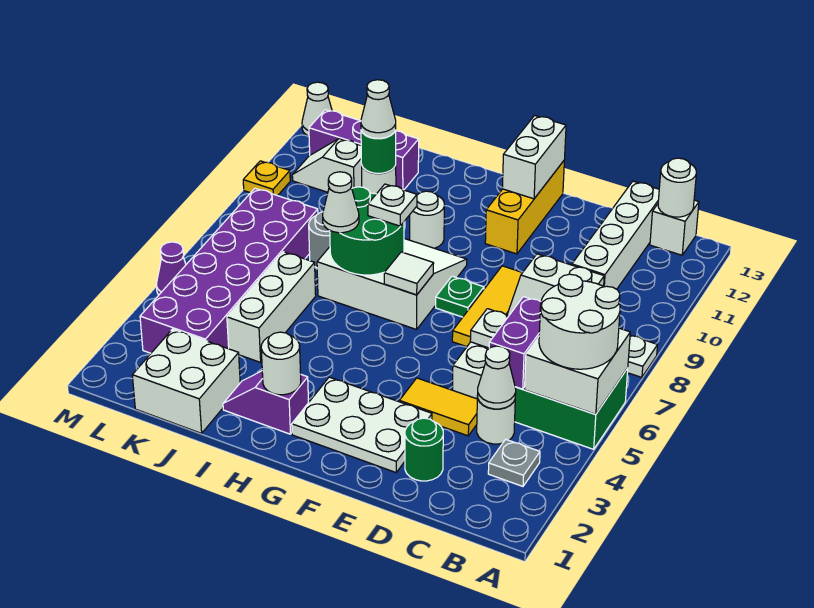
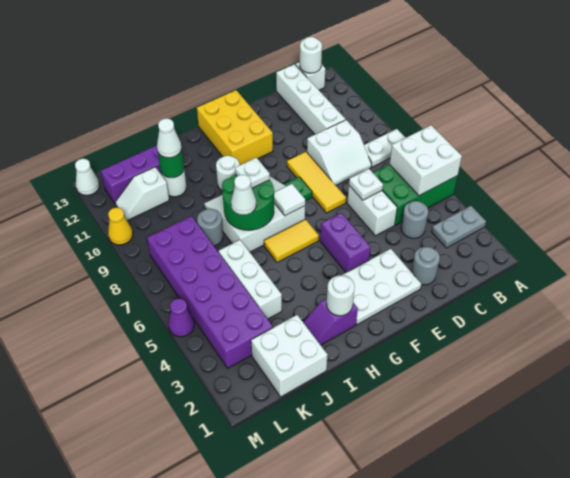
white 2x2 round brick [539,274,620,369] -> none
grey 1x1 plate [488,439,540,486] -> grey 1x2 plate [432,206,486,248]
white 1x1 round brick [477,395,515,444] -> grey 1x1 round brick [401,201,428,238]
white 1x1 cone [478,346,516,409] -> none
purple 1x2 brick [489,297,541,389] -> purple 1x2 brick moved to [320,213,371,272]
green 1x1 round brick [405,418,443,481] -> grey 1x1 round brick [412,247,440,285]
yellow 1x2 tile [399,378,477,436] -> yellow 1x2 tile moved to [264,219,319,262]
yellow 1x3 brick [485,161,564,254] -> yellow 2x3 brick [197,90,273,165]
white 1x2 brick [502,115,566,199] -> none
yellow 1x1 plate [243,161,290,196] -> yellow 1x1 cone [108,208,133,245]

